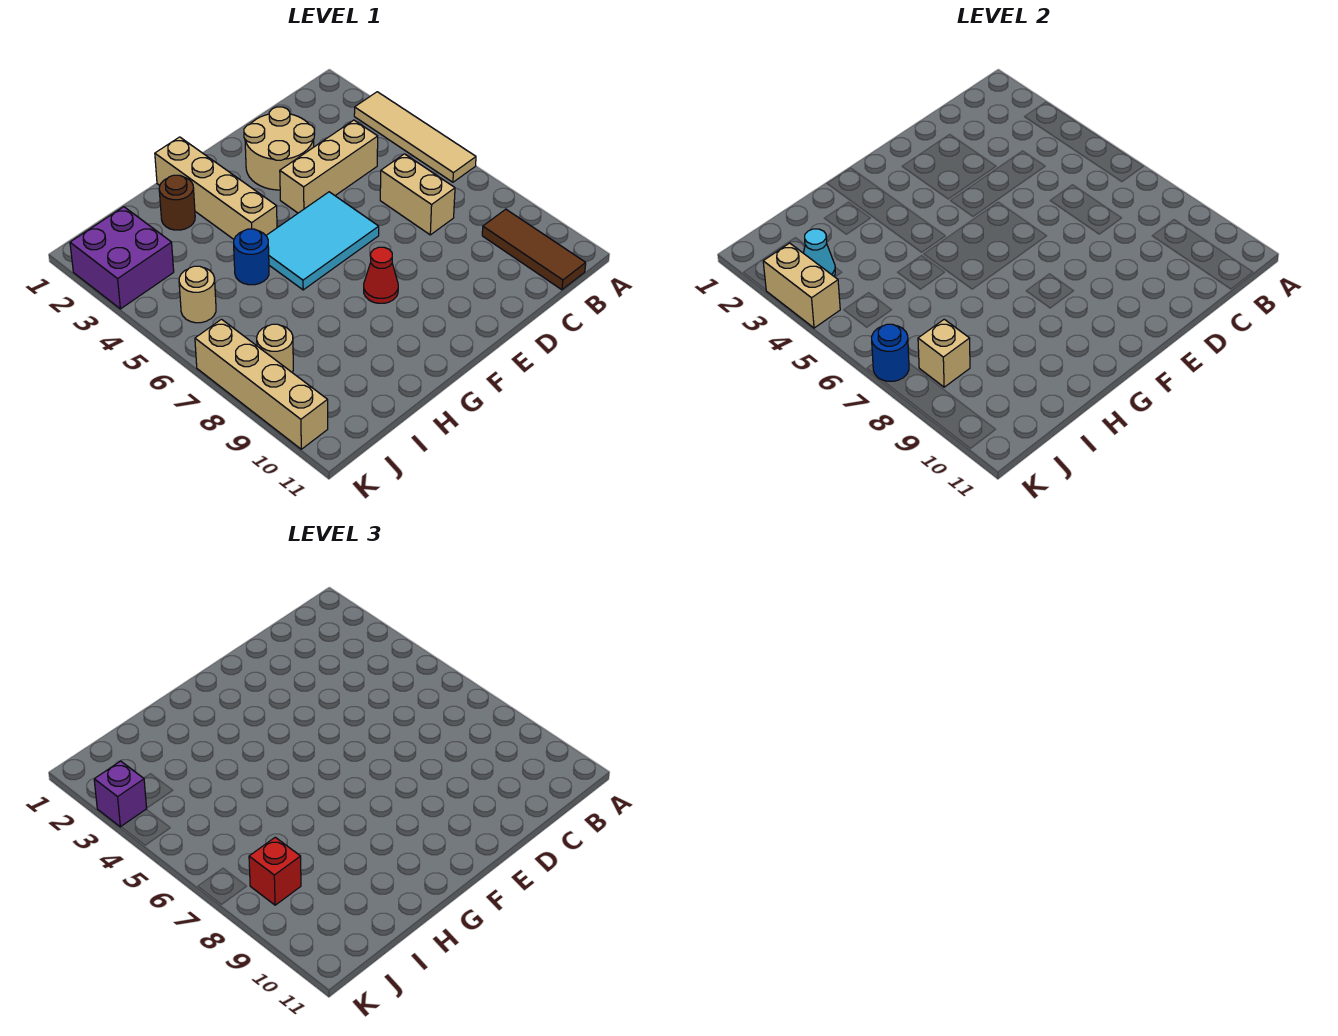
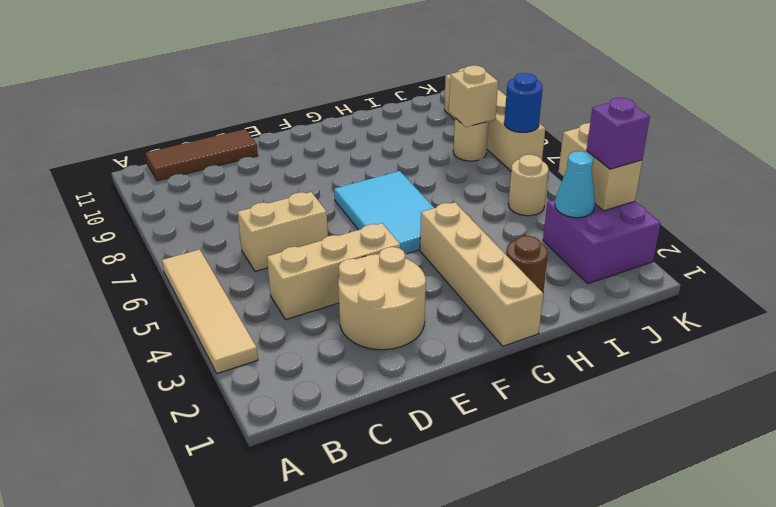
brown 1x3 tile [482,209,586,290] -> brown 1x3 tile turned to [146,129,258,181]
tan 1x2 brick [380,154,455,235] -> tan 1x2 brick turned to [238,192,328,271]
cyan 2x3 tile [266,192,379,290] -> cyan 2x3 tile turned to [334,171,434,254]
red 1x1 cone [364,247,398,303] -> none
blue 1x1 round brick [234,229,269,285] -> none
red 1x1 brick [249,837,301,905] -> none

